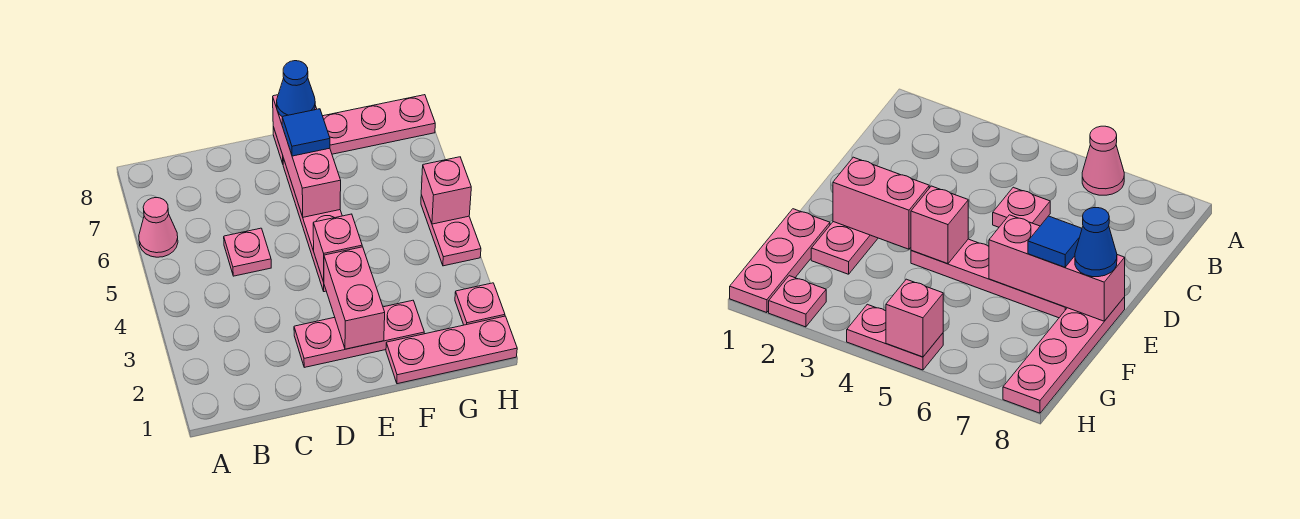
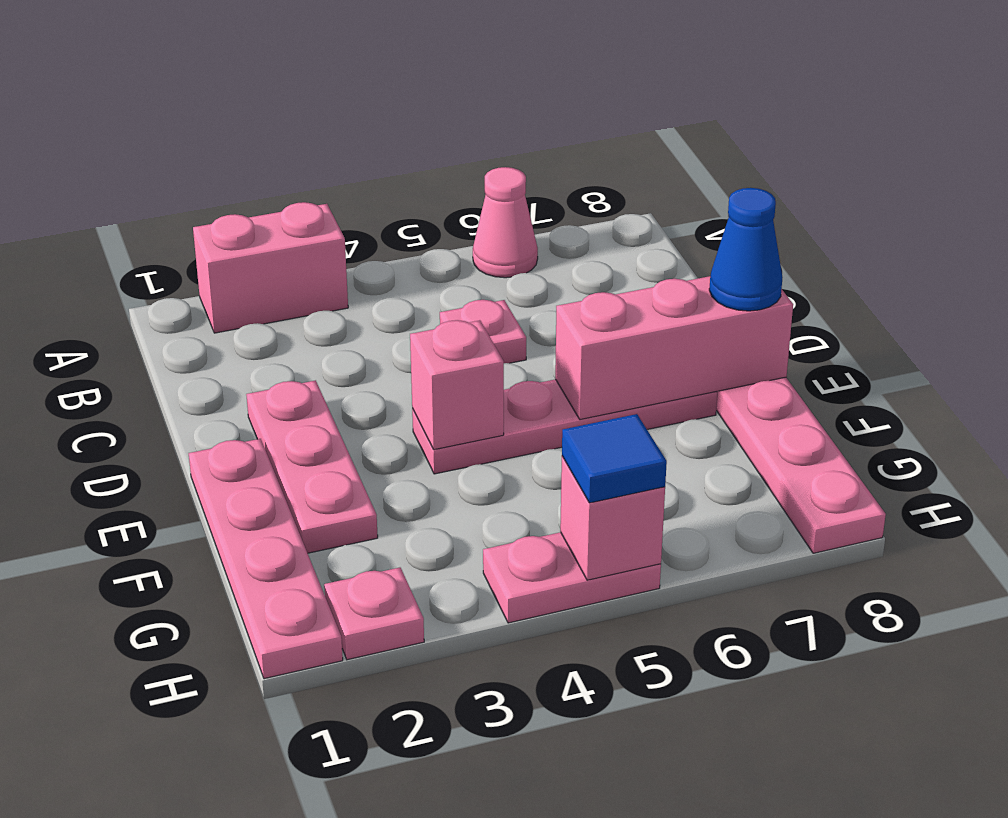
pink 1x2 brick [324,247,385,349] -> pink 1x2 brick moved to [193,202,348,333]
blue 1x1 tile [282,109,330,156] -> blue 1x1 tile moved to [562,414,667,503]
pink 1x3 plate [386,316,517,384] -> pink 1x4 plate [189,439,343,679]

